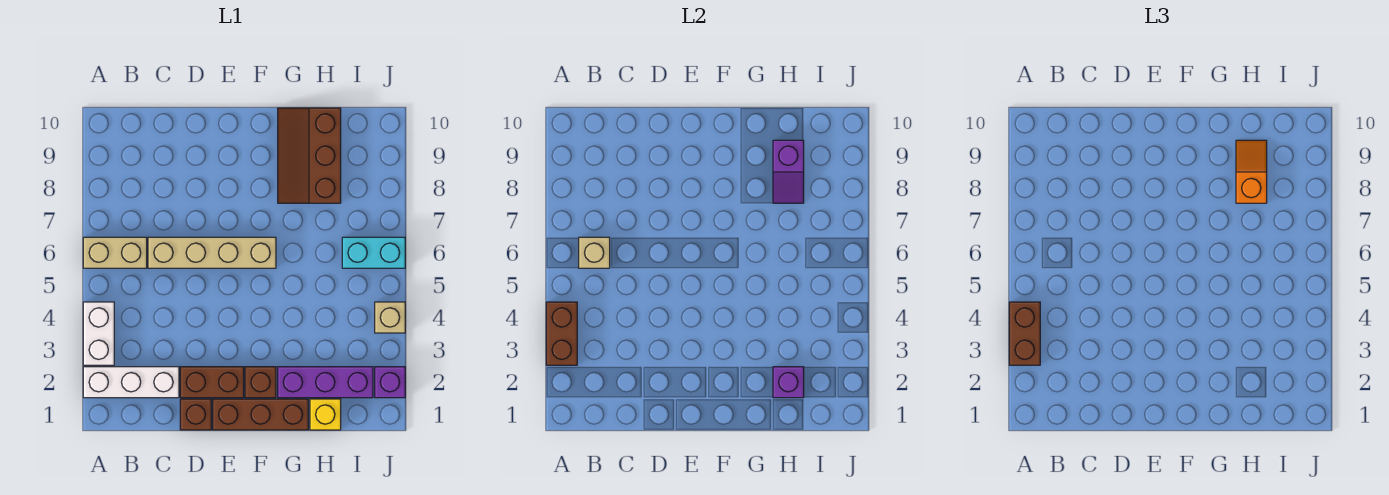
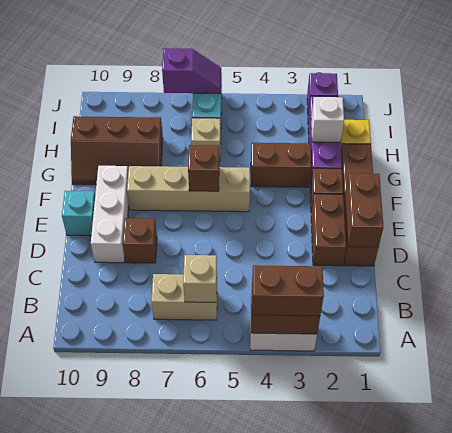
white 1x3 brick [83,367,179,398] -> white 1x3 brick moved to [91,166,129,263]
tan 1x2 brick [83,237,147,268] -> tan 1x2 brick turned to [151,274,217,320]
tan 1x4 brick [148,237,276,268] -> tan 1x4 brick turned to [127,166,250,212]
none -> brown 1x2 brick [345,173,383,247]
none -> brown 1x1 brick [123,218,157,263]
none -> cyan 1x1 brick [62,191,95,236]
none -> brown 1x1 brick [188,145,219,191]
none -> brown 1x2 brick [251,143,311,187]
purple 1x1 brick [773,367,804,398] -> white 1x1 brick [311,97,344,142]
purple 1x2 slope [773,140,804,203] -> purple 1x2 slope moved to [162,48,221,94]
orange 1x2 slope [1236,140,1267,203] -> none
tan 1x1 brick [375,302,405,333] -> tan 1x1 brick moved to [191,118,221,162]

